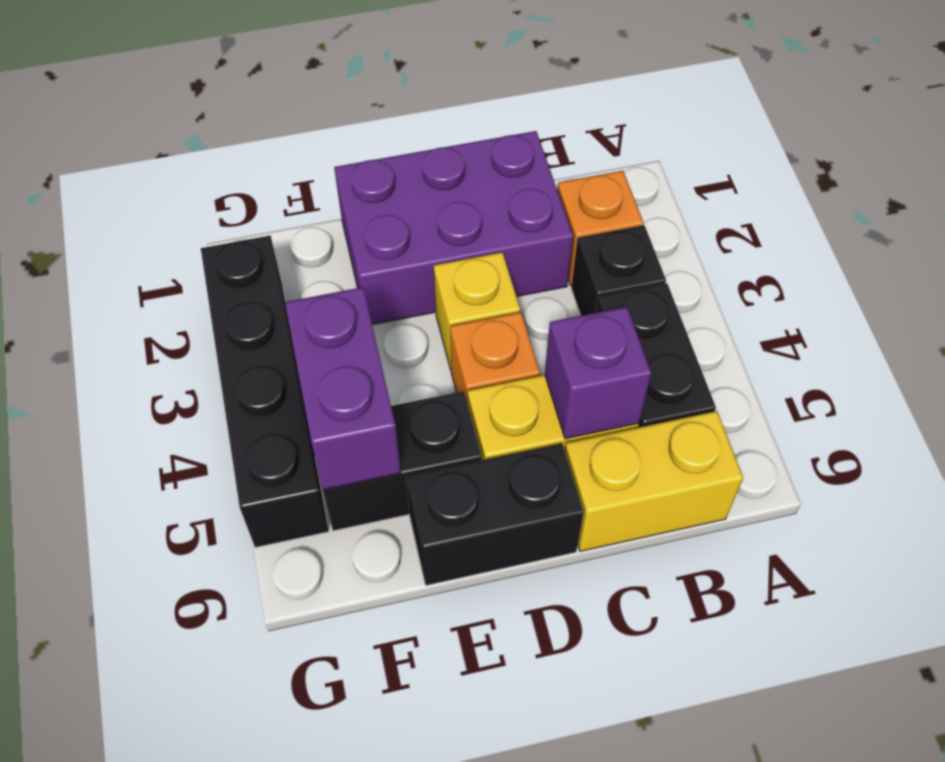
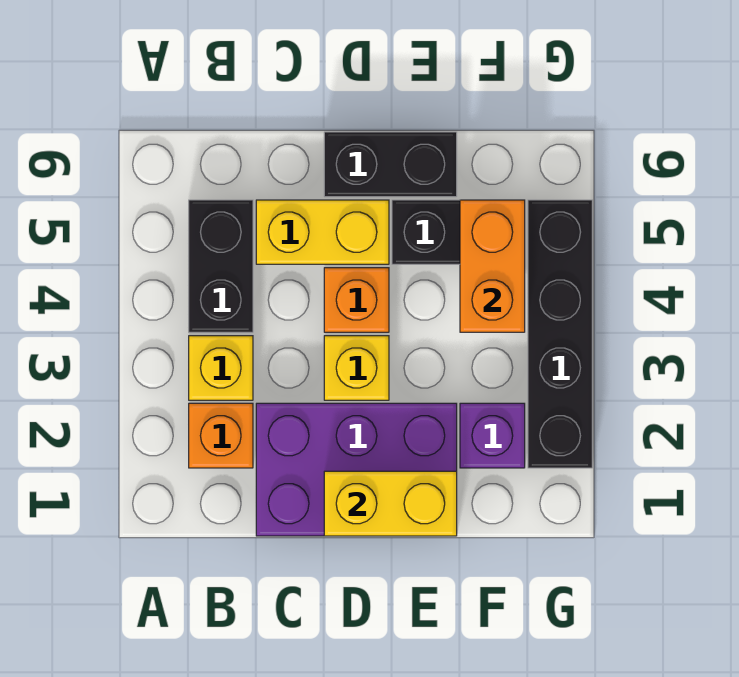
black 1x1 brick [571,225,666,316] -> yellow 1x1 brick [189,336,253,400]
yellow 1x2 brick [565,411,743,551] -> yellow 1x2 brick moved to [324,471,457,536]
purple 1x1 brick [545,307,651,439] -> purple 1x1 brick moved to [460,403,525,468]
purple 1x2 brick [285,287,401,490] -> orange 1x2 brick [460,200,525,332]

